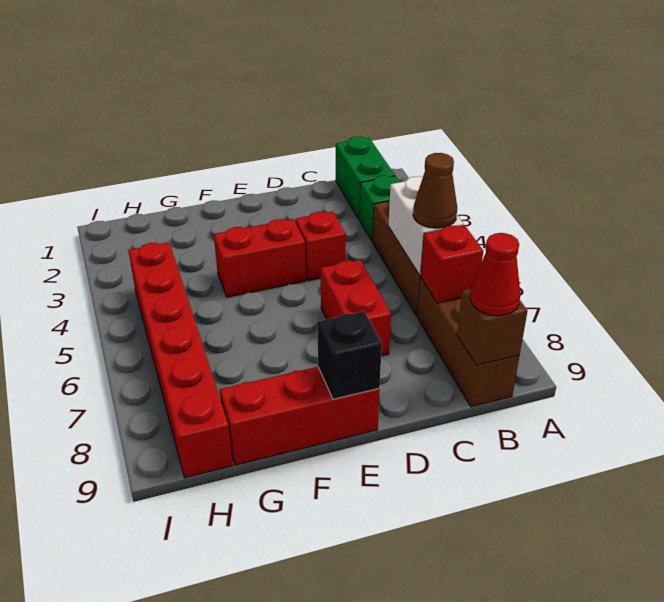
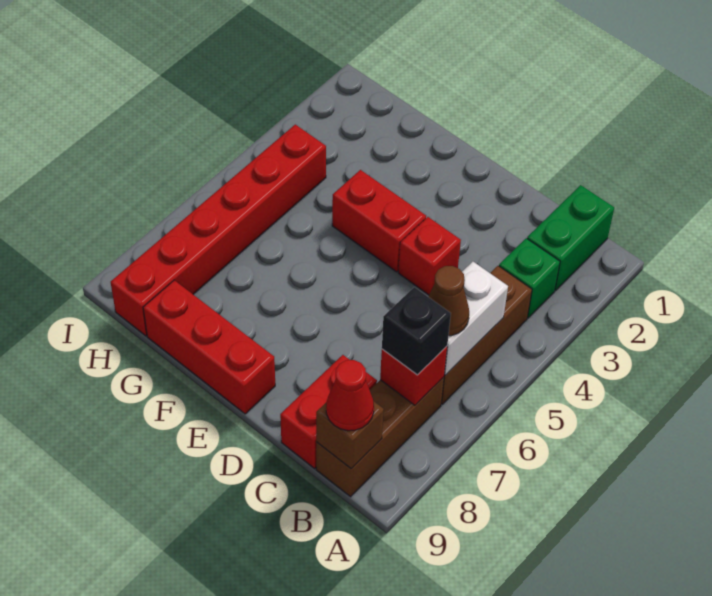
red 1x2 brick [321,260,391,356] -> red 1x2 brick moved to [280,355,377,468]
black 1x1 brick [317,311,382,399] -> black 1x1 brick moved to [382,287,451,375]

